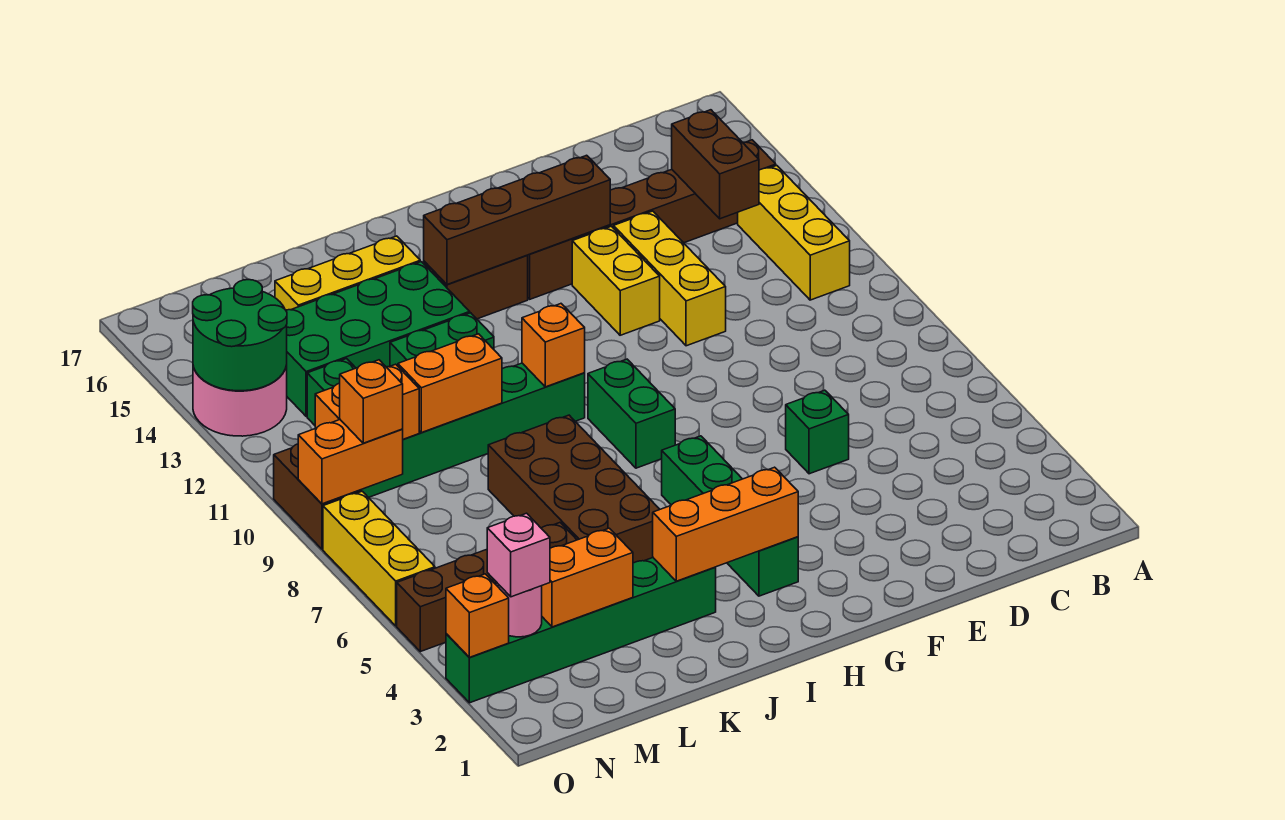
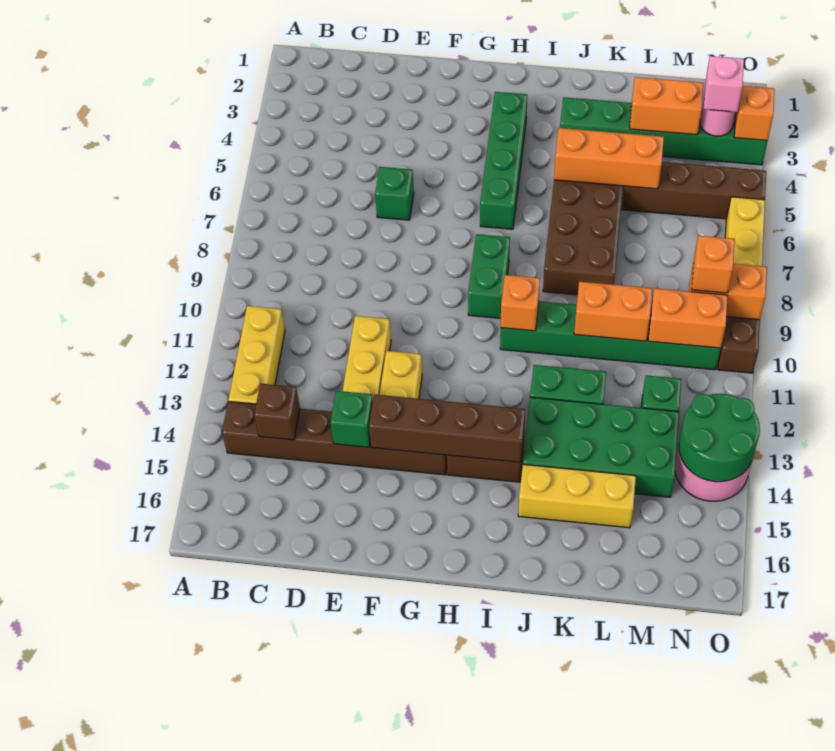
brown 1x2 brick [672,110,759,219] -> brown 1x1 brick [254,383,300,440]
none -> green 1x1 brick [330,391,373,447]
orange 1x3 brick [653,467,798,581] -> orange 1x3 brick moved to [554,128,664,189]

